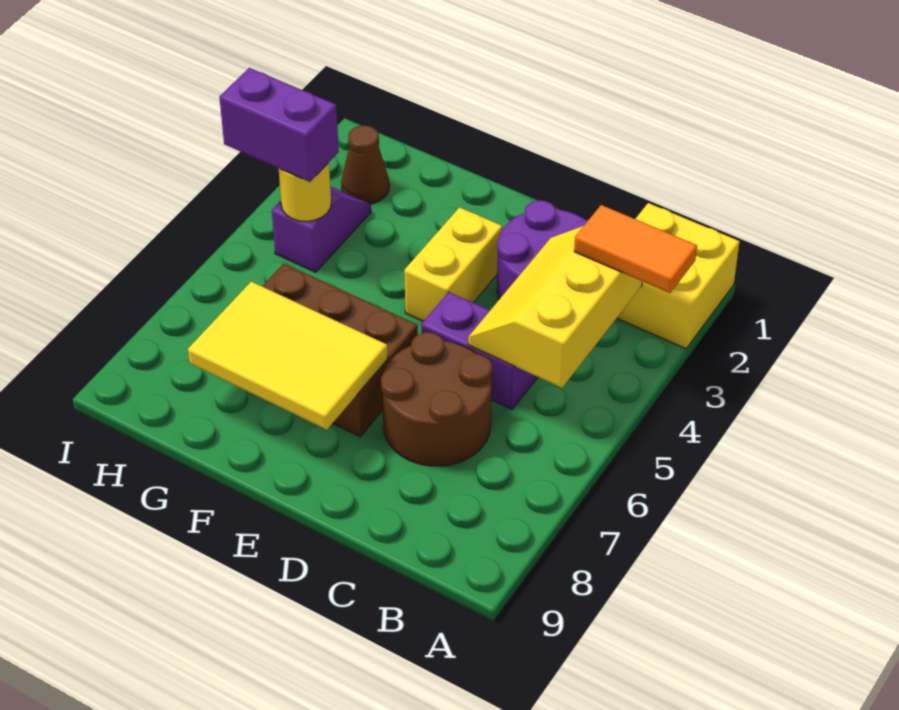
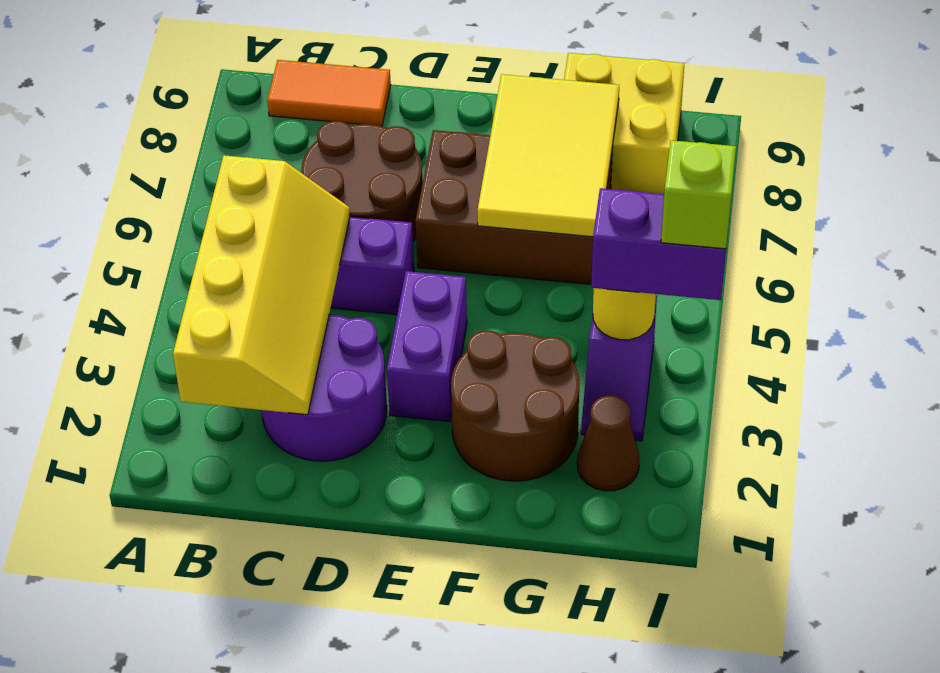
yellow 2x2 brick [617,203,740,349] -> yellow 2x2 brick moved to [564,53,684,194]
orange 1x2 tile [574,205,697,293] -> orange 1x2 tile moved to [267,60,391,126]
yellow 2x3 slope [468,226,642,388] -> yellow 2x4 slope [173,155,350,415]
yellow 1x2 brick [404,207,502,321] -> purple 1x2 brick [387,271,467,422]
yellow 2x3 tile [188,282,388,430] -> yellow 2x3 tile turned to [477,74,619,237]
none -> brown 2x2 round brick [451,330,579,481]
none -> lime 1x1 brick [661,140,736,249]

